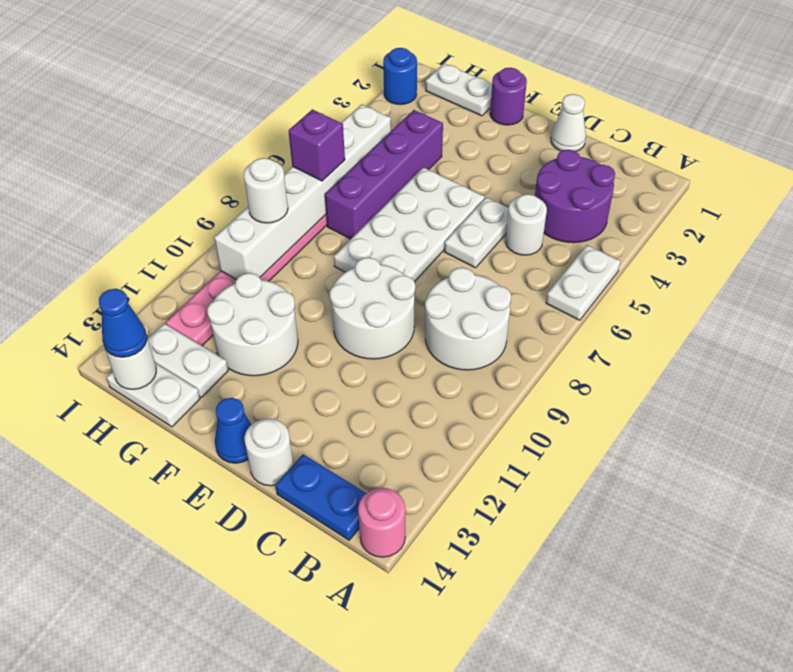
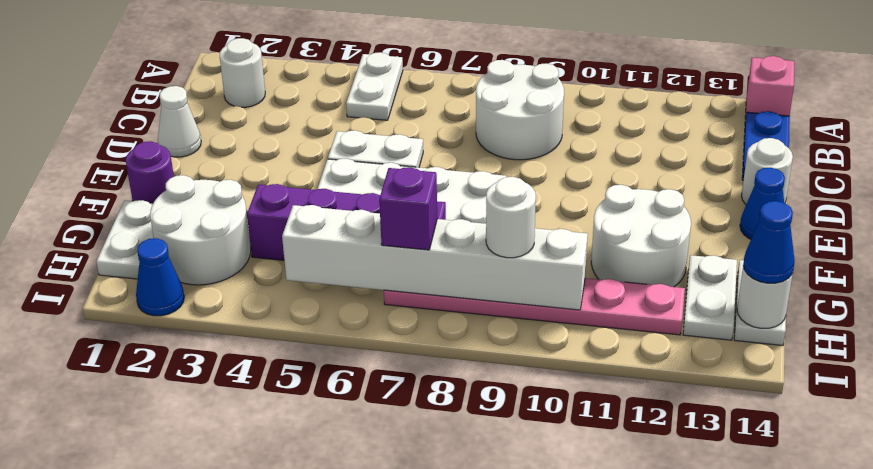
white 1x2 plate [546,245,620,320] -> white 1x2 plate turned to [346,52,403,120]
pink 1x1 round brick [358,488,405,557] -> pink 1x1 brick [745,56,794,122]
purple 2x2 round brick [535,150,615,243] -> none
white 1x1 round brick [505,194,547,255] -> white 1x1 round brick moved to [220,38,265,107]
white 2x2 round brick [330,257,415,359] -> white 2x2 round brick moved to [150,175,251,285]
blue 1x1 round brick [383,48,417,105] -> blue 1x1 cone [136,238,184,316]

